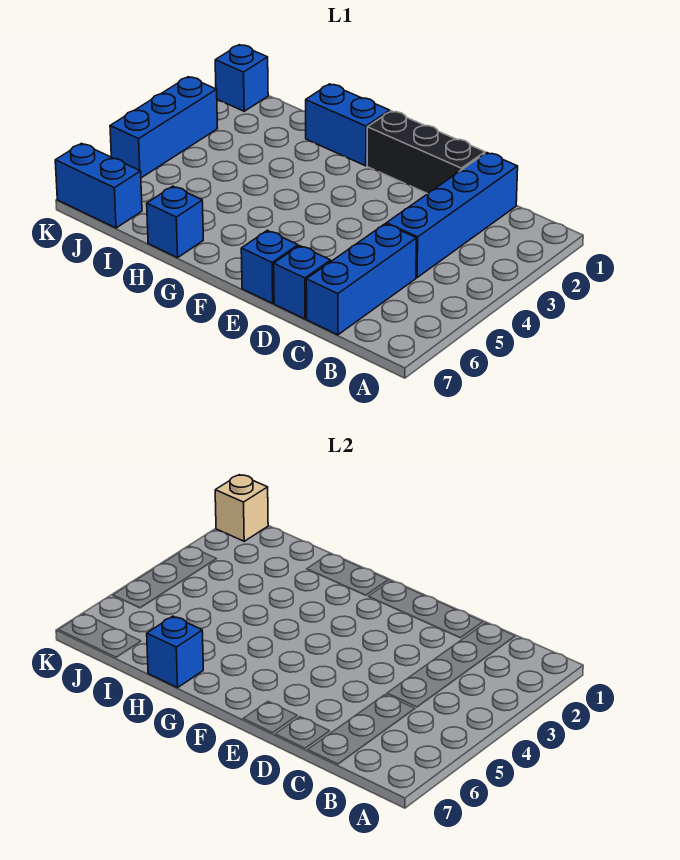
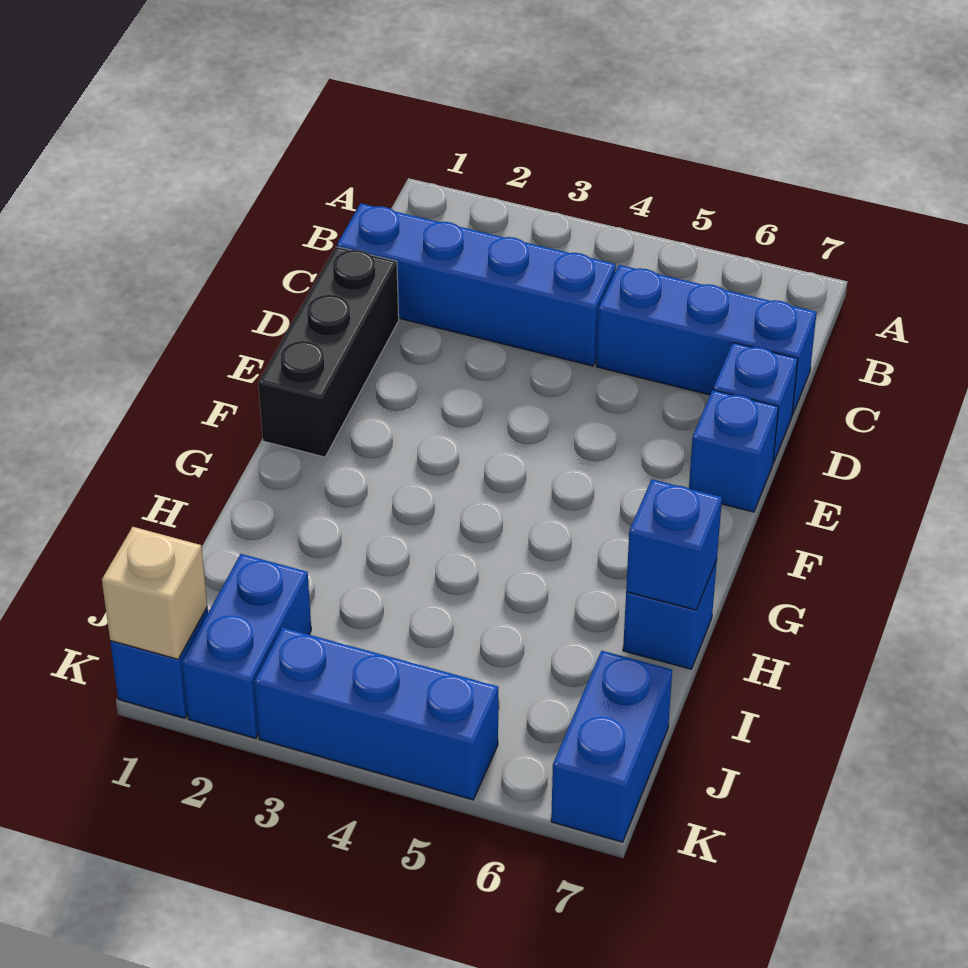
blue 1x2 brick [306,84,390,166] -> blue 1x2 brick moved to [182,554,311,738]

